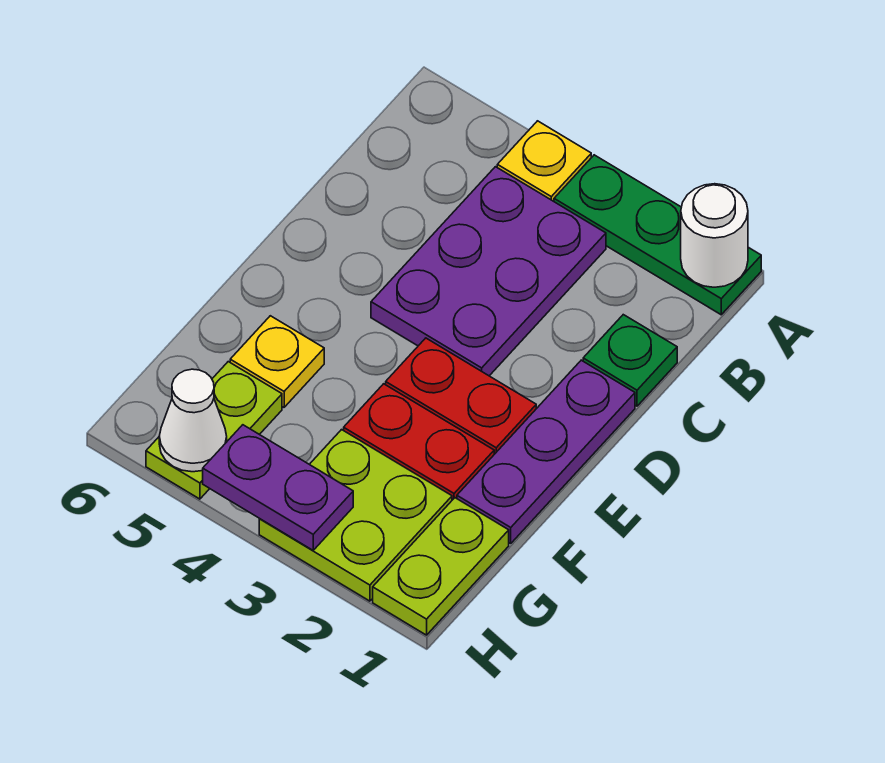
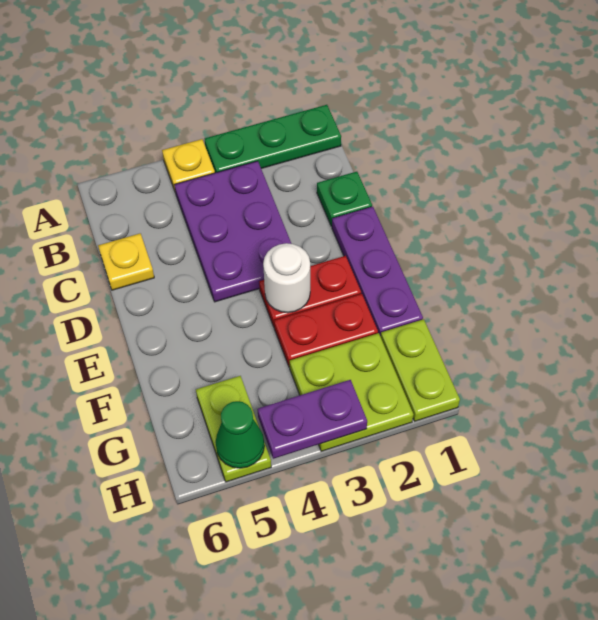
white 1x1 round brick [681,184,748,287] -> white 1x1 round brick moved to [263,243,310,313]
yellow 1x1 plate [230,316,324,407] -> yellow 1x1 plate moved to [98,233,154,290]
white 1x1 cone [159,369,227,472] -> green 1x1 cone [216,401,264,468]

